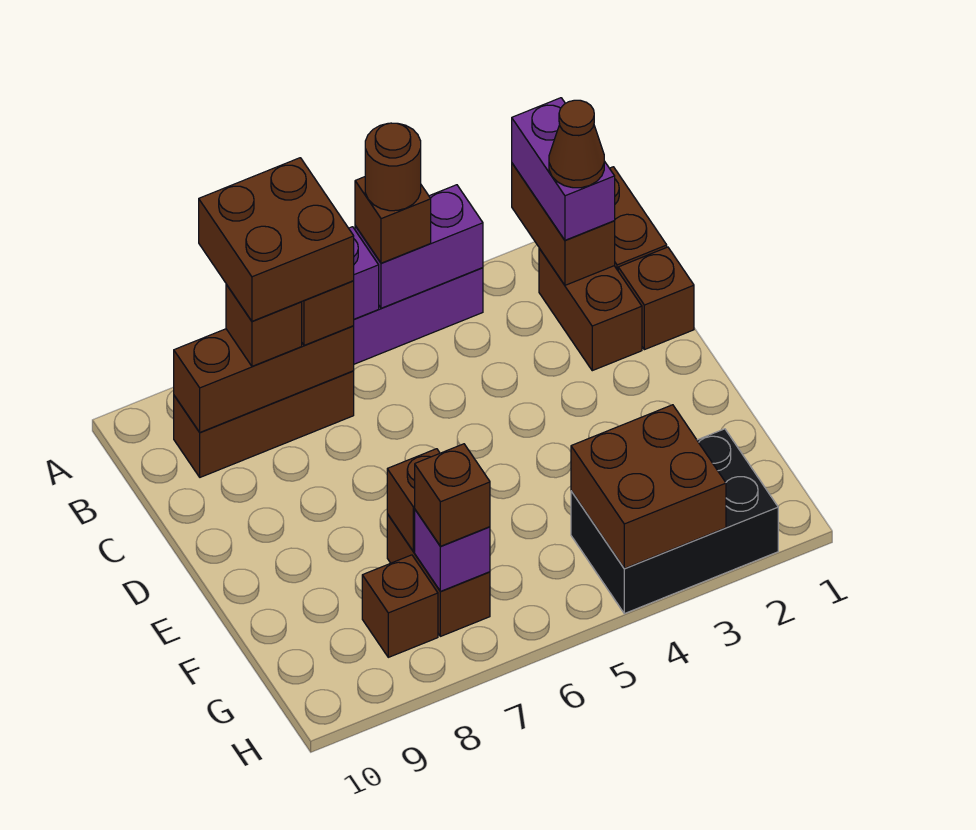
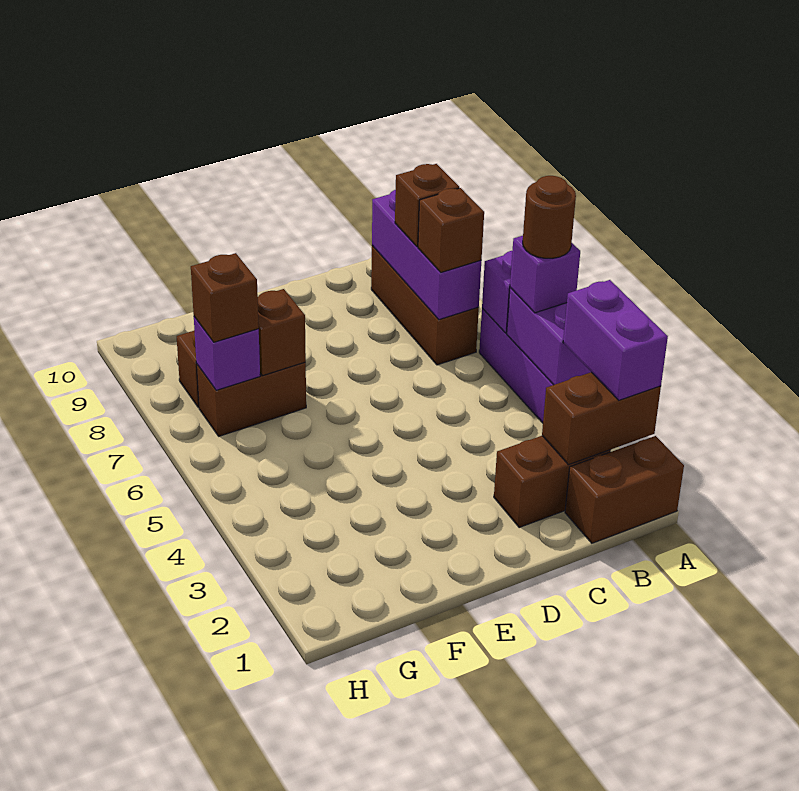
purple 1x2 brick [512,98,615,240] -> purple 1x2 brick turned to [563,280,668,400]
brown 1x1 brick [355,177,431,263] -> purple 1x1 brick [510,236,580,313]
brown 2x2 brick [199,158,354,321] -> none
brown 1x1 cone [549,100,604,188] -> none
brown 1x3 brick [174,326,354,432] -> purple 1x3 brick [372,190,481,320]
brown 1x1 brick [618,247,694,350] -> none
black 2x3 brick [571,429,778,614] -> none
brown 2x2 brick [571,405,726,568] -> none

